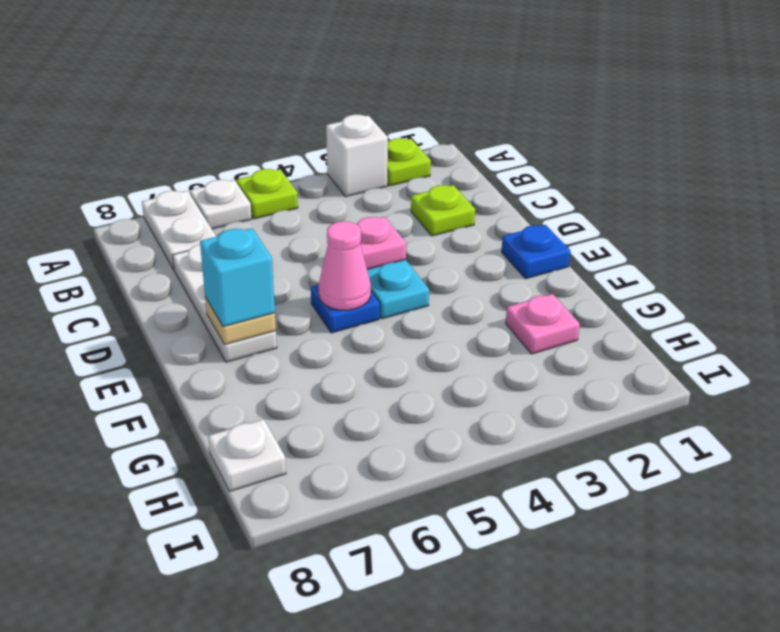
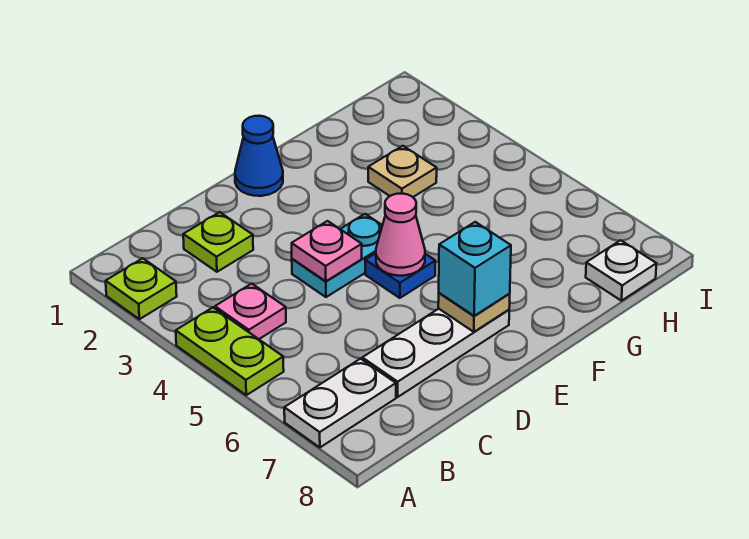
white 1x1 brick [326,115,388,197] -> none
lime 1x1 plate [237,169,298,219] -> lime 1x2 plate [176,307,284,395]
white 1x1 plate [190,180,252,229] -> none
blue 1x1 plate [502,225,570,279] -> blue 1x1 cone [235,116,283,196]
pink 1x1 plate [506,294,580,354] -> pink 1x1 plate moved to [215,284,286,339]
none -> tan 1x1 plate [368,146,437,197]

